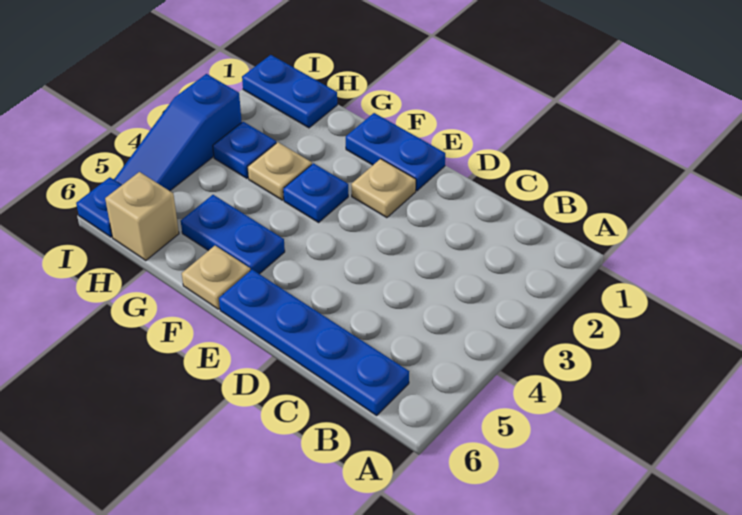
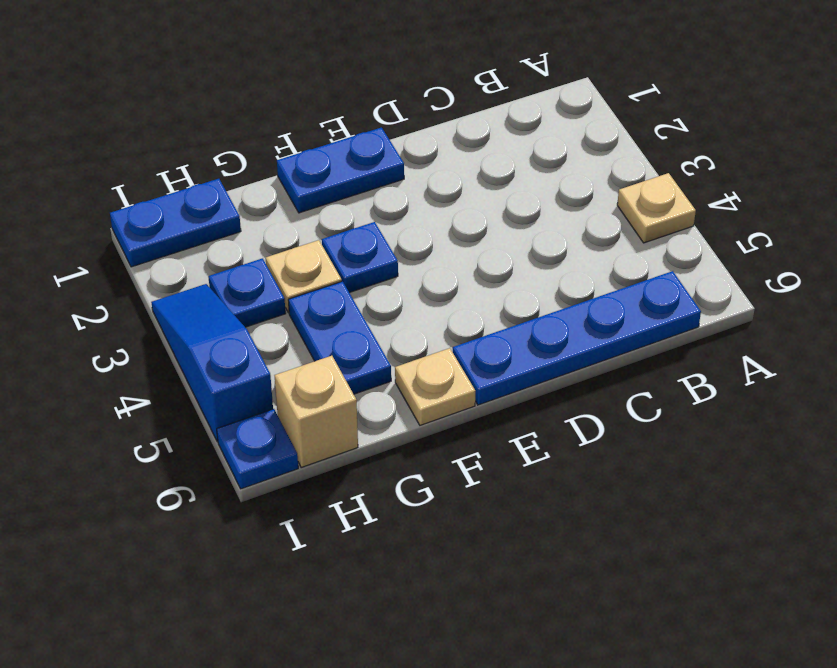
tan 1x1 plate [351,159,416,218] -> tan 1x1 plate moved to [617,173,696,243]
blue 1x2 plate [181,195,285,274] -> blue 1x2 plate turned to [288,281,391,394]
blue 1x3 slope [114,74,242,191] -> blue 1x3 slope turned to [151,284,273,442]

